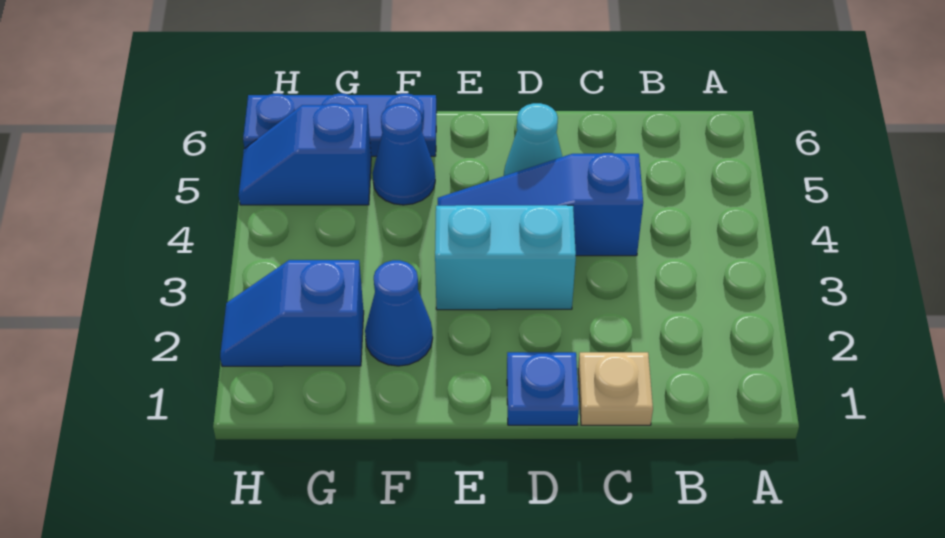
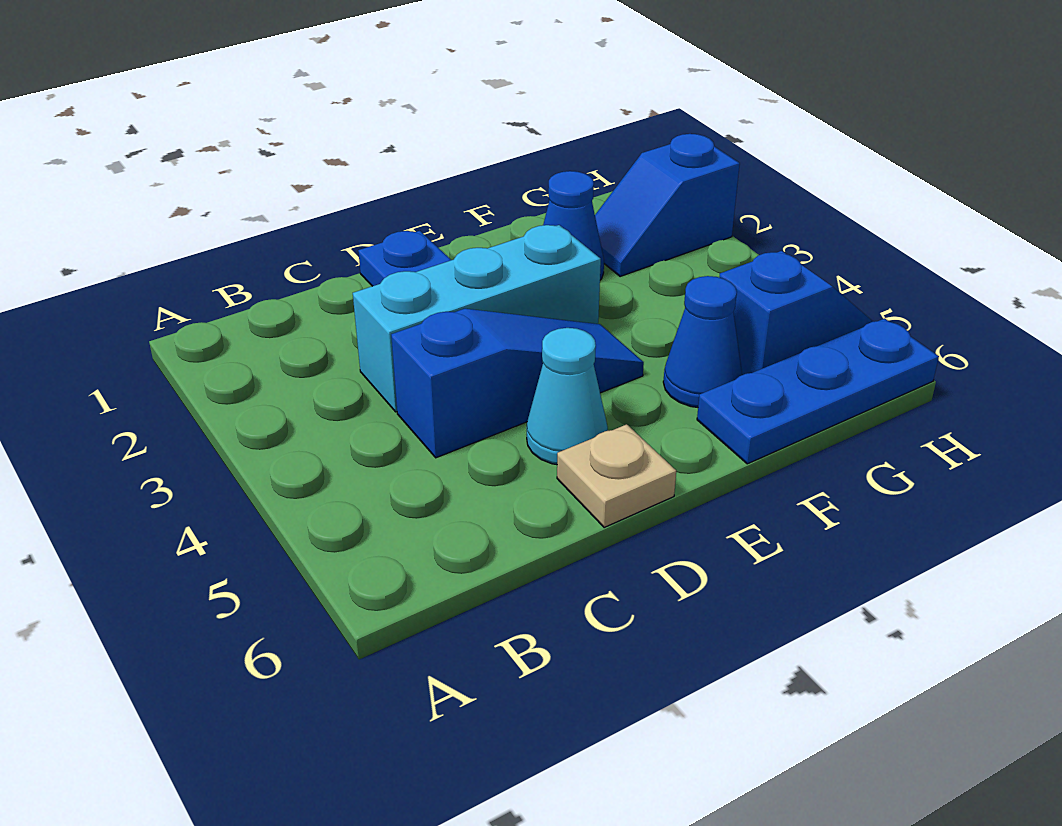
tan 1x1 plate [578,352,653,425] -> tan 1x1 plate moved to [557,424,676,528]
cyan 1x2 brick [435,205,576,310] -> cyan 1x3 brick [353,225,601,412]
blue 1x2 slope [220,260,364,366] -> blue 1x2 slope turned to [595,134,740,277]

